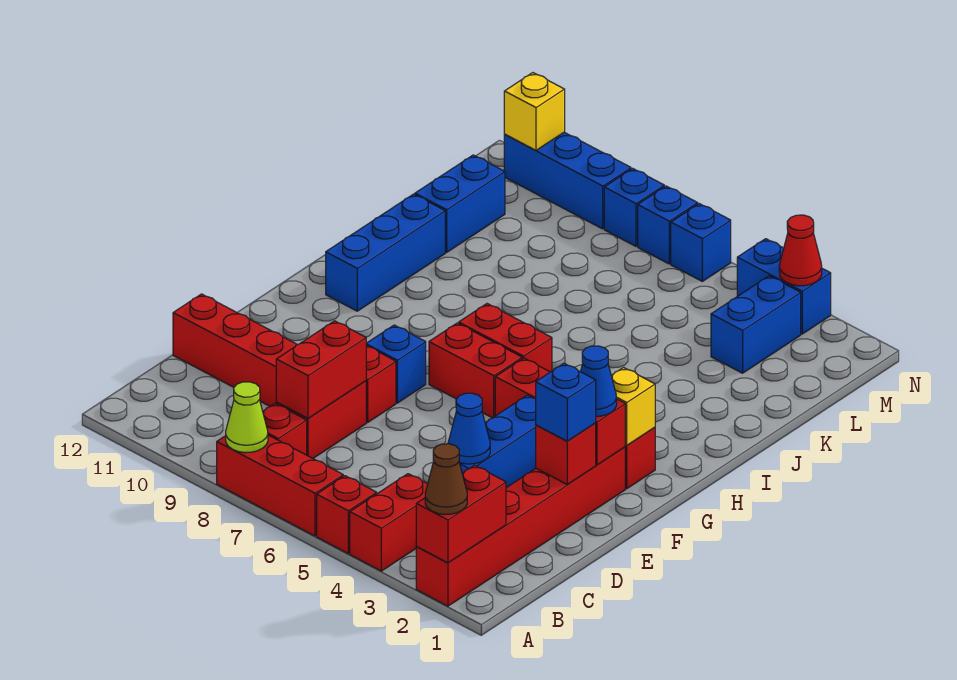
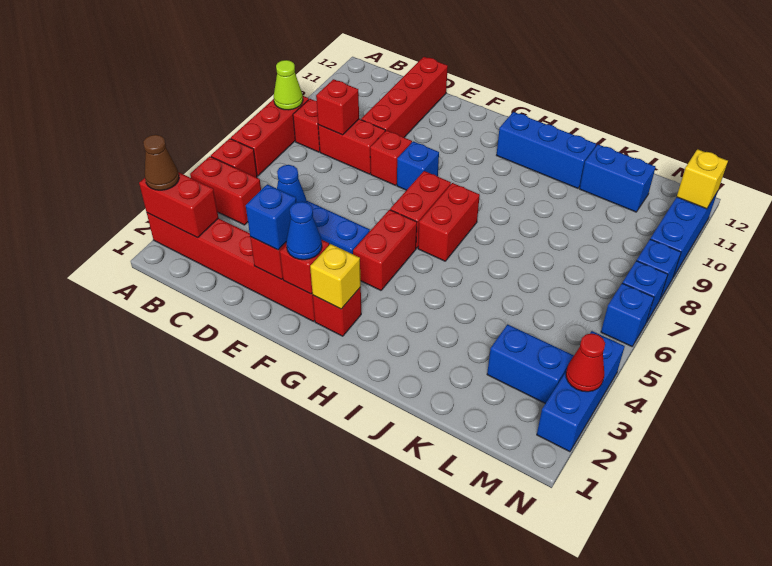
red 1x2 brick [276,321,366,418] -> red 1x1 brick [316,79,359,135]
blue 1x2 brick [737,239,831,334] -> blue 1x3 brick [537,331,625,452]

